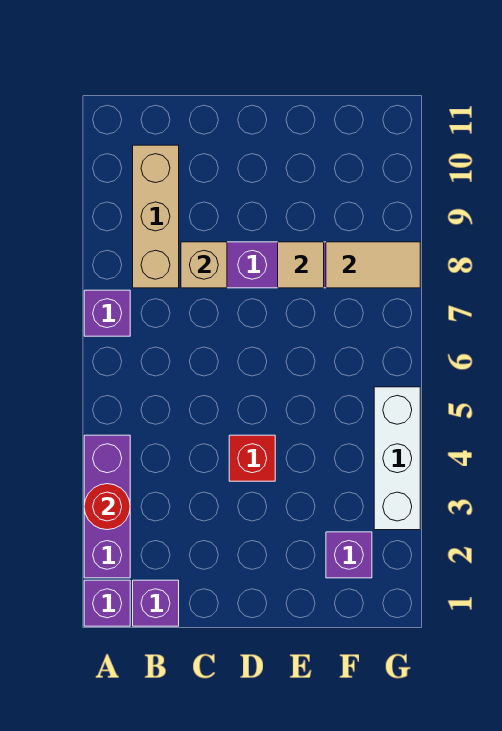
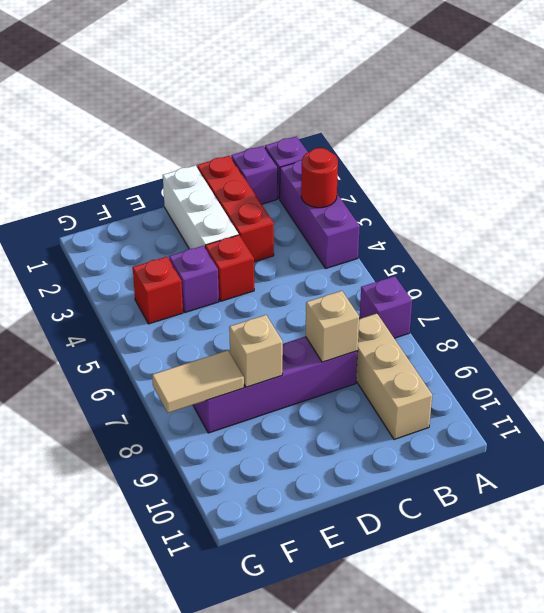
none -> red 1x3 brick [197,156,274,262]
tan 1x1 tile [278,242,324,288] -> tan 1x1 brick [229,315,283,387]
purple 1x1 brick [326,532,372,578] -> purple 1x1 brick moved to [169,246,219,313]
none -> red 1x1 brick [133,257,183,324]
white 1x3 brick [374,387,420,530] -> white 1x3 brick moved to [163,165,239,249]

